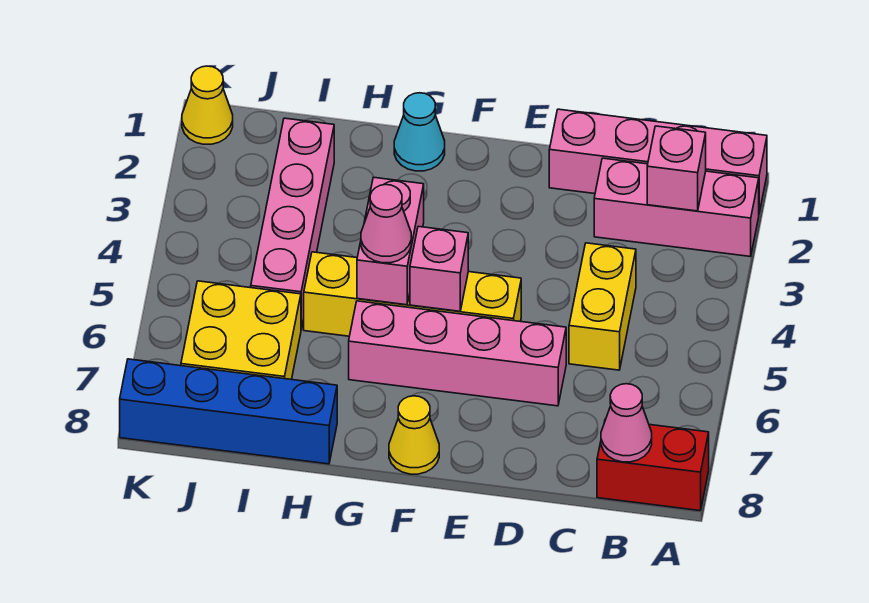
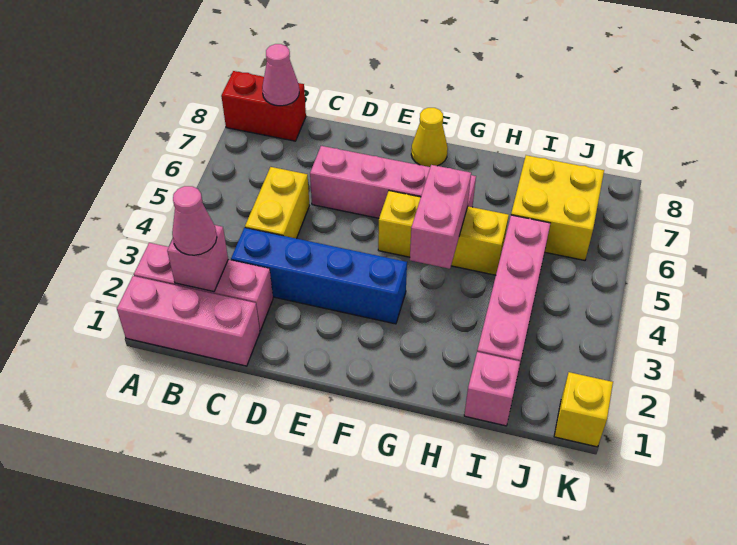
pink 1x4 brick [549,109,767,212] -> pink 1x3 brick [117,276,260,366]
yellow 1x4 brick [304,252,521,336] -> yellow 1x3 brick [378,191,509,275]
pink 1x1 brick [410,226,468,311] -> pink 1x1 brick moved to [464,352,520,426]
cyan 1x1 cone [394,93,445,171] -> none
pink 1x1 cone [361,185,411,263] -> pink 1x1 cone moved to [172,186,217,255]
blue 1x4 brick [120,359,337,464] -> blue 1x4 brick moved to [231,228,407,324]
yellow 1x1 cone [182,66,233,144] -> yellow 1x1 brick [554,372,613,447]

